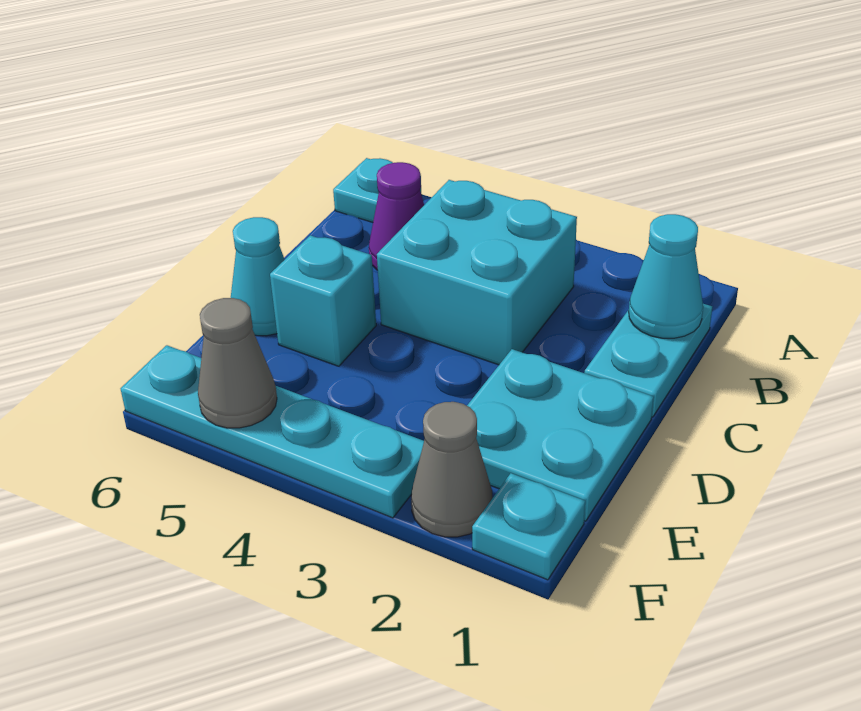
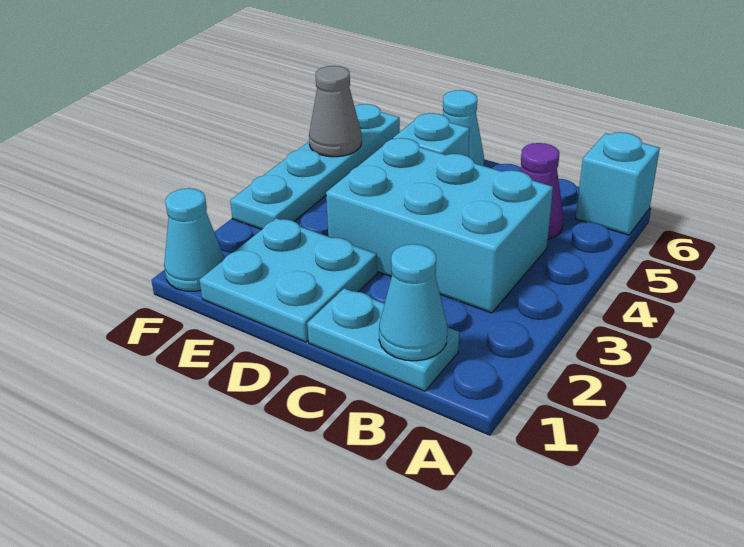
cyan 1x1 plate [333,158,422,222] -> cyan 1x1 brick [576,132,660,235]
cyan 2x2 brick [377,180,577,365] -> cyan 2x3 brick [326,138,553,313]
cyan 1x1 plate [472,473,585,580] -> cyan 1x1 cone [164,188,224,291]
grey 1x1 cone [411,402,492,537] -> none

